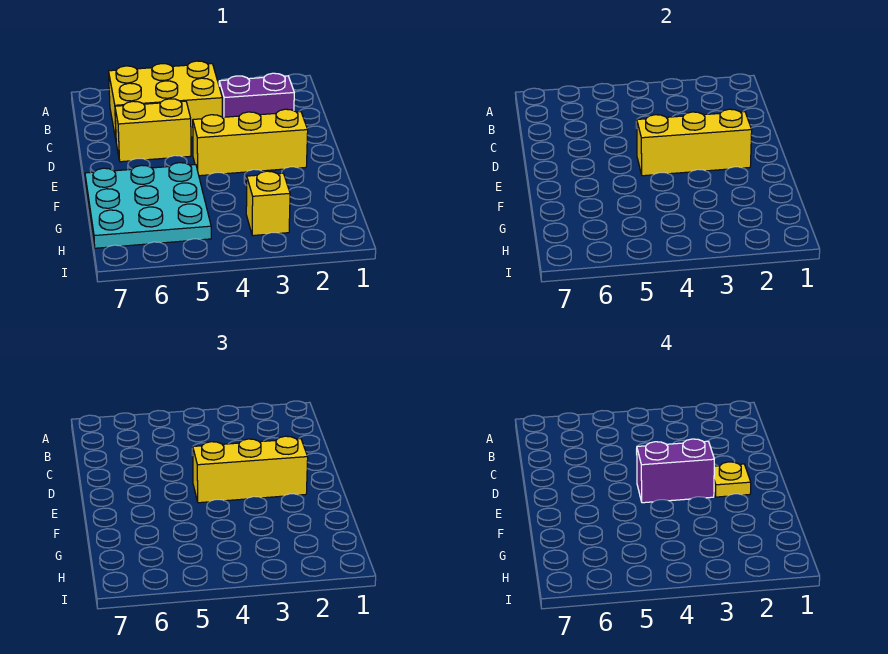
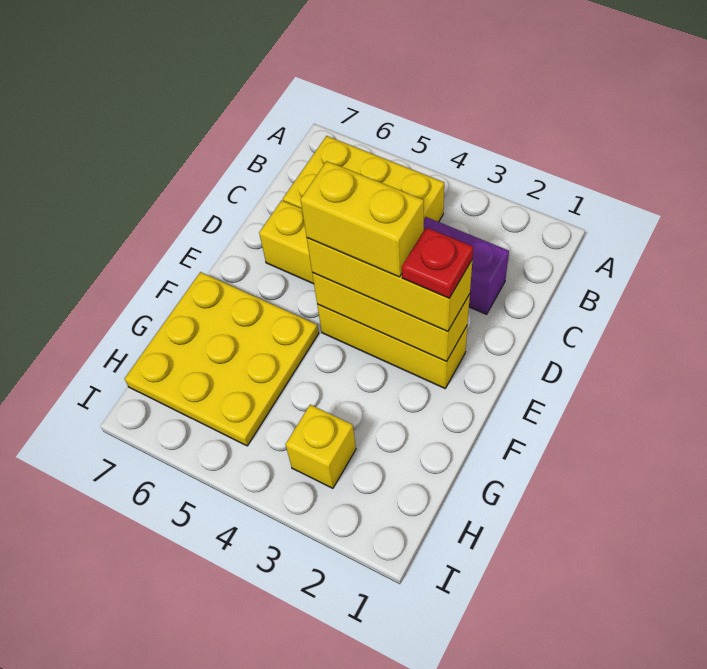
yellow 1x1 plate [714,462,751,497] -> red 1x1 plate [402,227,473,298]
purple 1x2 brick [636,439,714,503] -> yellow 1x2 brick [301,161,424,277]
cyan 3x3 plate [85,163,211,248] -> yellow 3x3 plate [124,272,319,446]

